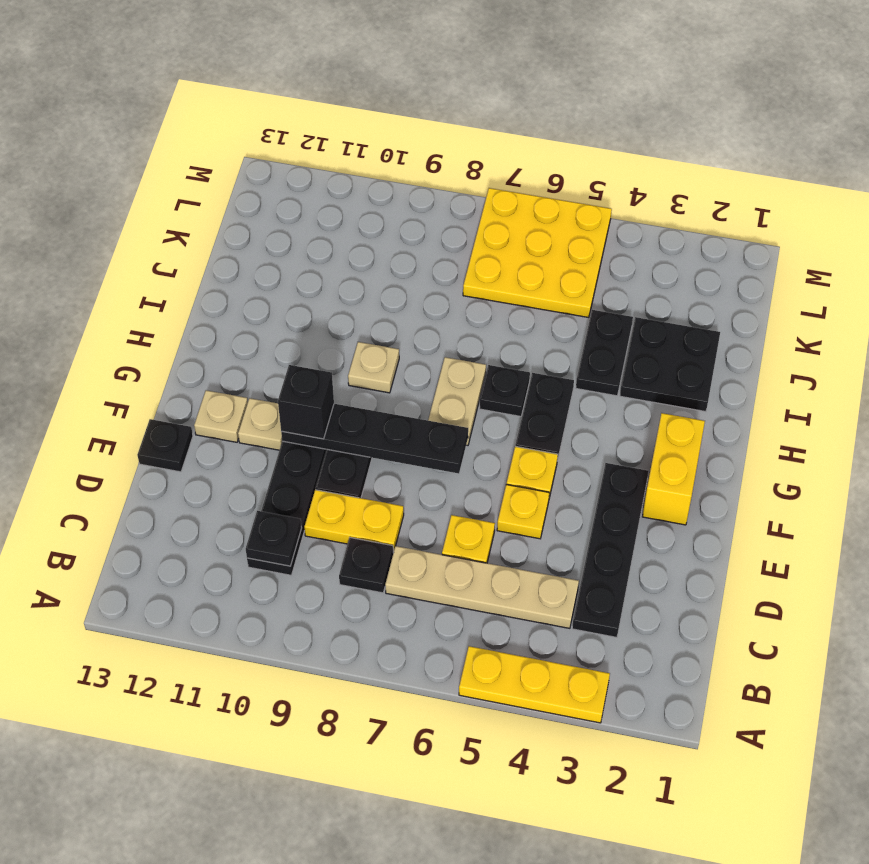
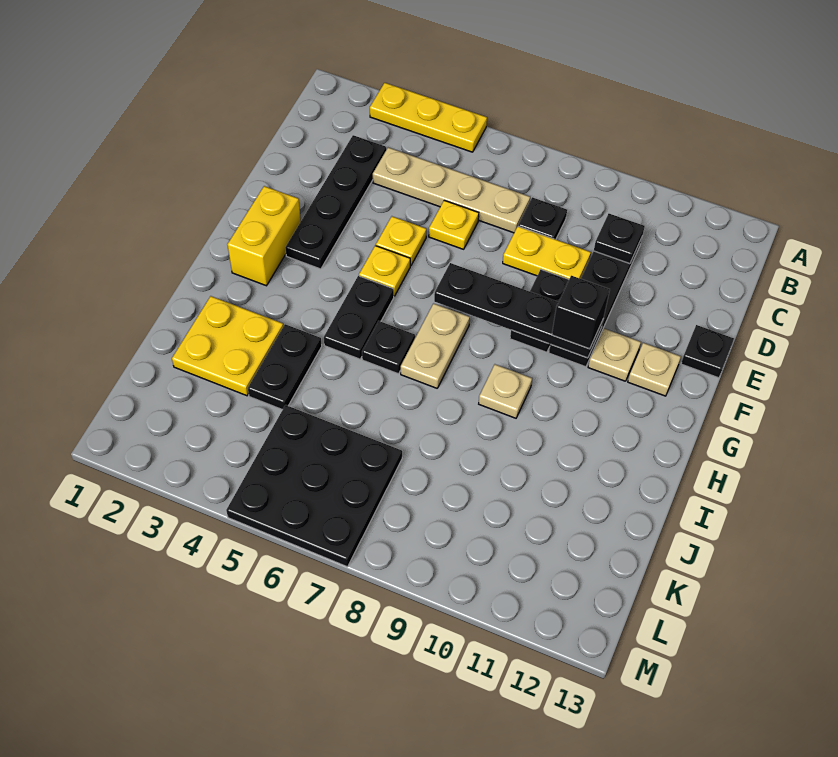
black 2x2 plate [620,317,720,412] -> yellow 2x2 plate [172,296,284,396]
yellow 3x3 plate [463,188,612,318] -> black 3x3 plate [226,405,402,567]

